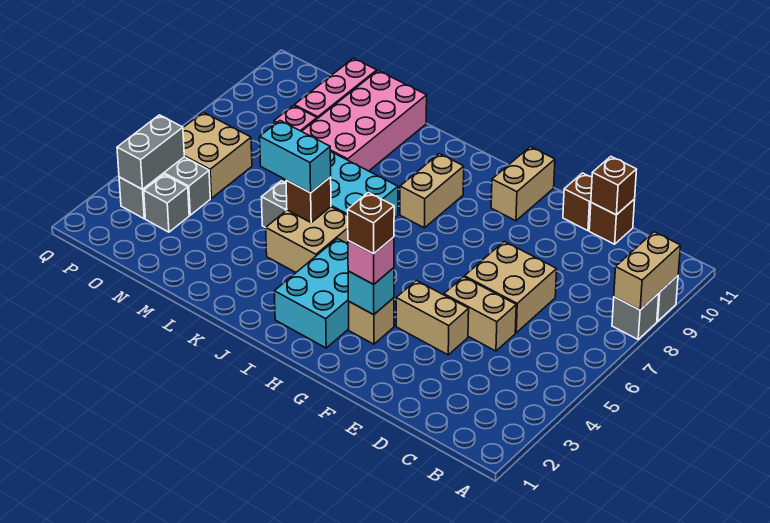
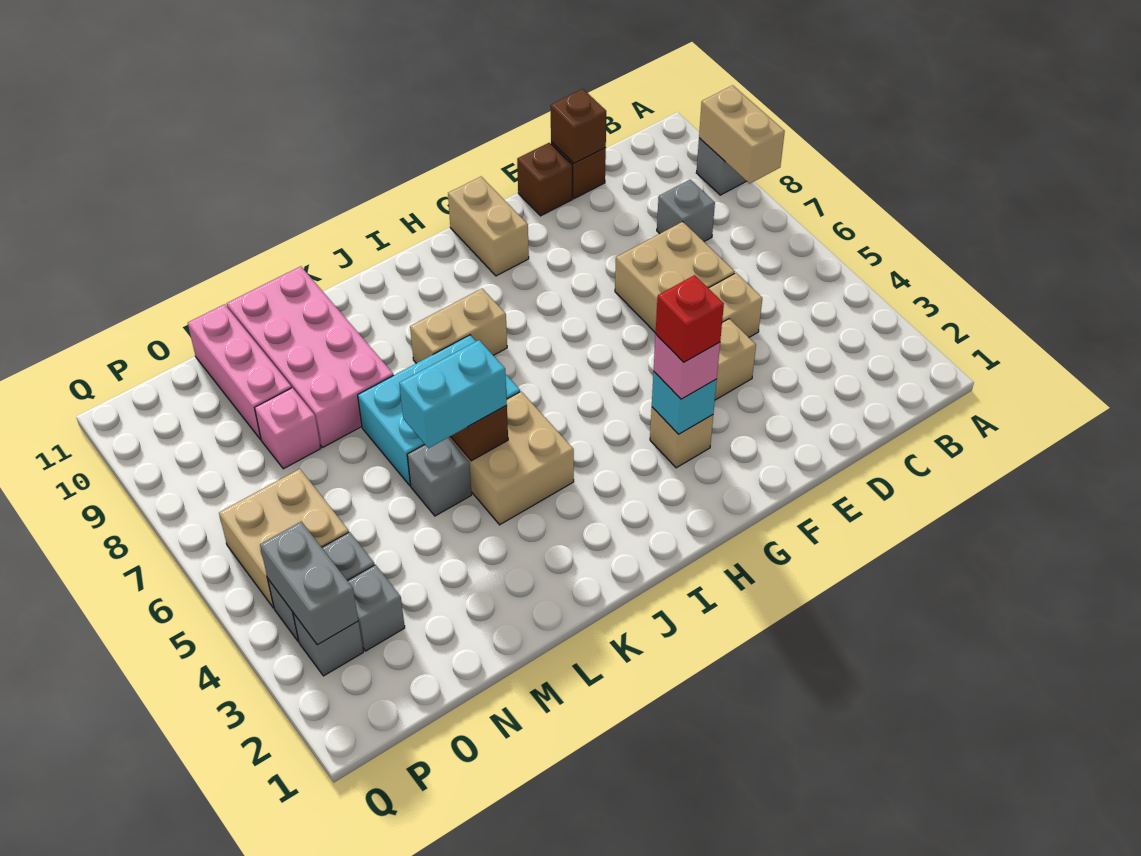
grey 1x1 brick [612,293,659,339] -> grey 1x1 brick moved to [657,180,715,241]
brown 1x1 brick [348,192,394,254] -> red 1x1 brick [656,275,724,362]
cyan 2x3 brick [274,239,349,348] -> none
tan 1x2 brick [400,154,464,228] -> tan 1x2 brick turned to [410,289,507,363]

